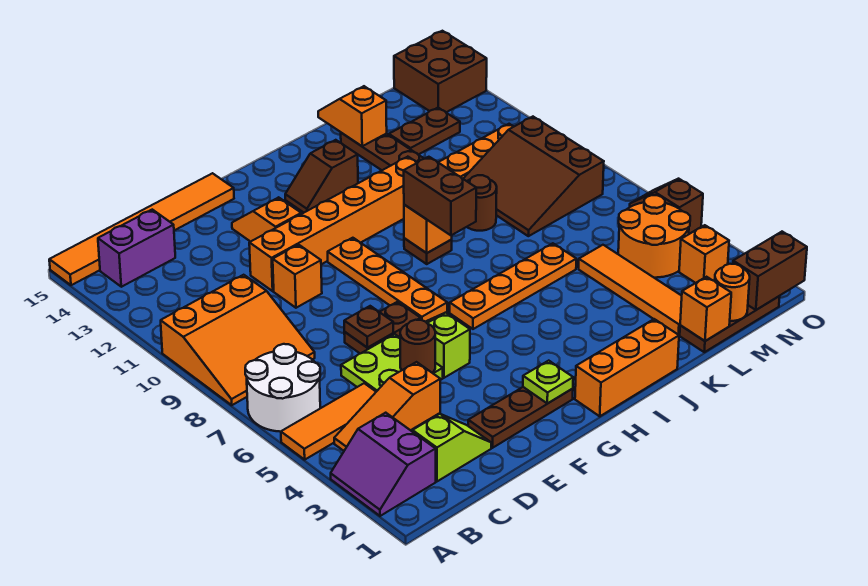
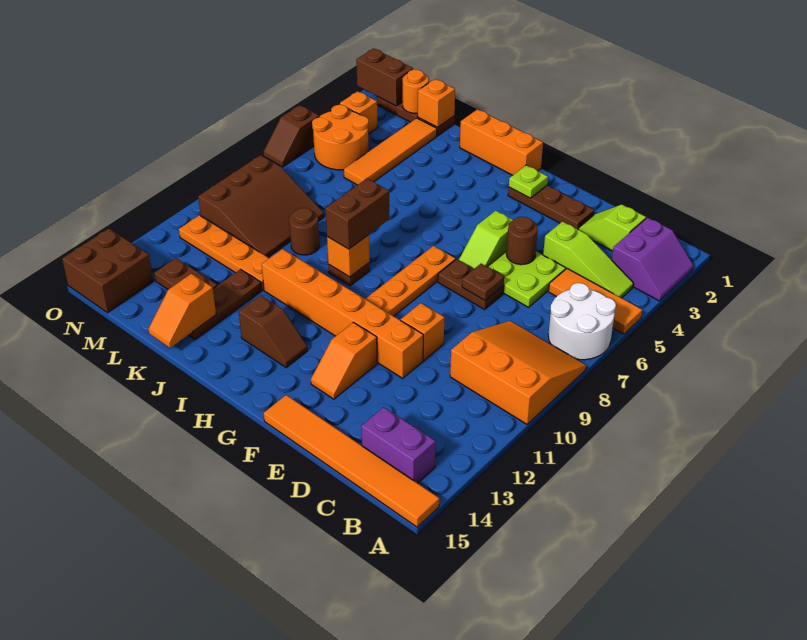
orange 1x3 slope [334,362,440,451] -> lime 1x3 slope [543,222,634,298]
orange 1x4 plate [450,243,576,329] -> none

